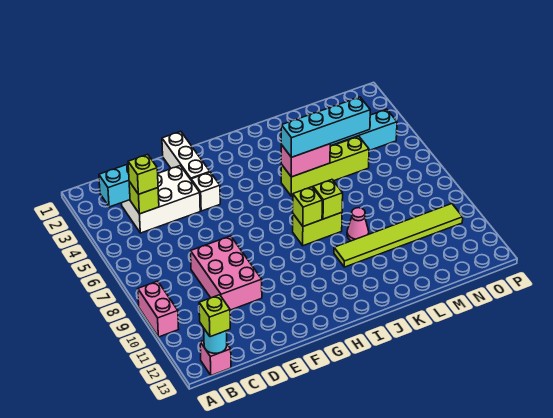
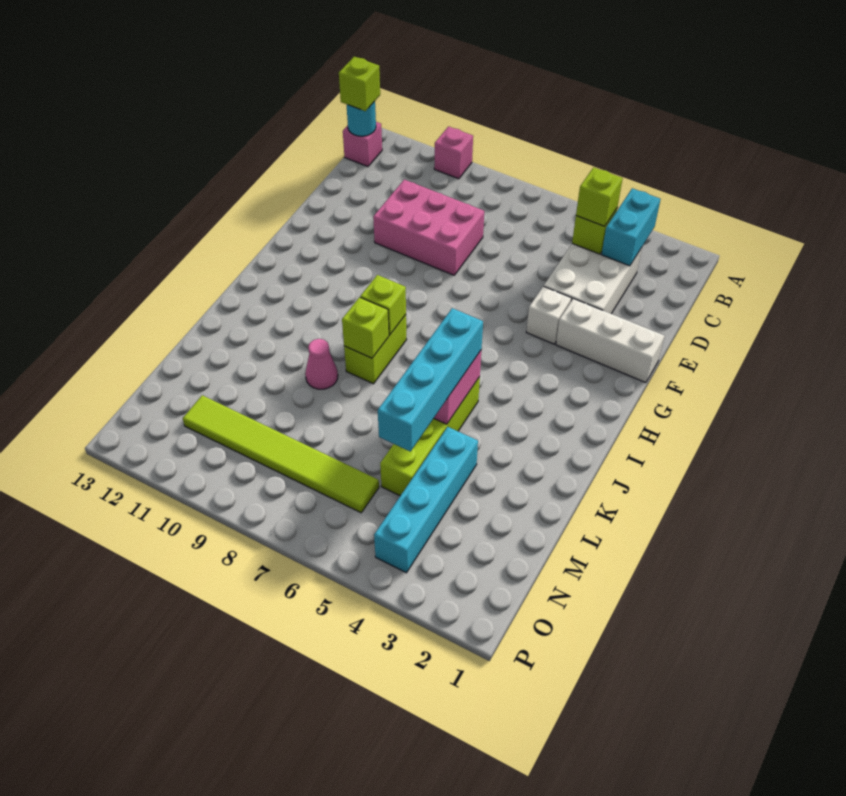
pink 1x2 brick [138,281,179,337] -> pink 1x1 brick [434,126,473,179]
lime 1x6 tile [334,204,463,267] -> lime 1x6 tile turned to [183,395,379,513]

